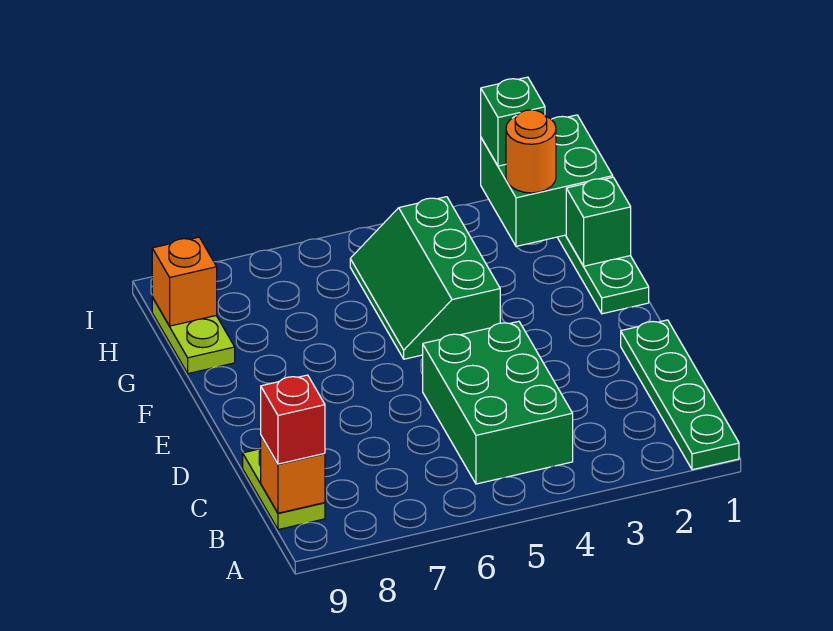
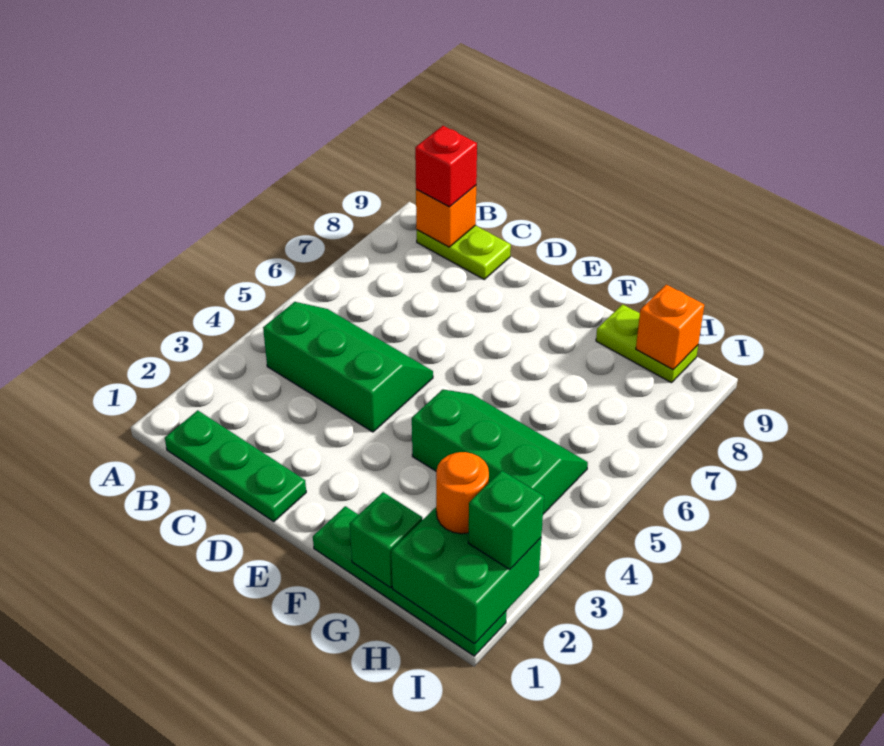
green 1x4 plate [621,320,739,470] -> green 1x3 plate [165,410,306,522]
green 2x3 brick [423,321,573,484] -> green 2x3 slope [263,302,433,432]

